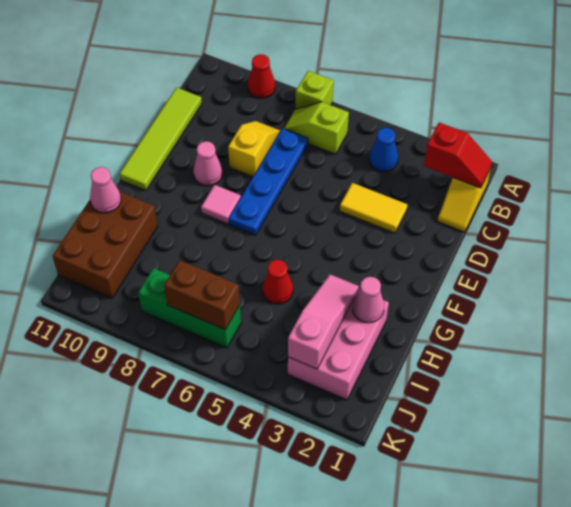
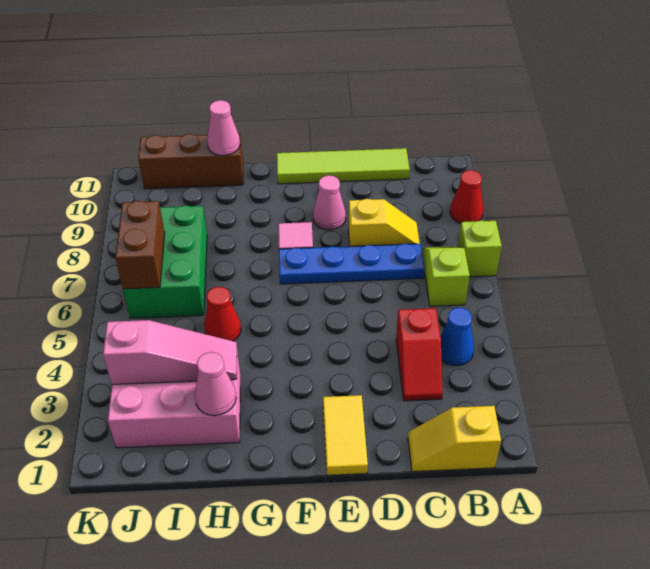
red 1x2 slope [424,123,492,188] -> red 1x2 slope moved to [396,308,442,401]
yellow 1x2 tile [340,183,407,233] -> yellow 1x2 tile moved to [323,395,368,475]
brown 2x3 brick [53,192,158,298] -> brown 1x3 brick [138,134,243,189]
green 1x3 brick [138,268,241,348] -> green 2x3 brick [123,205,207,318]

